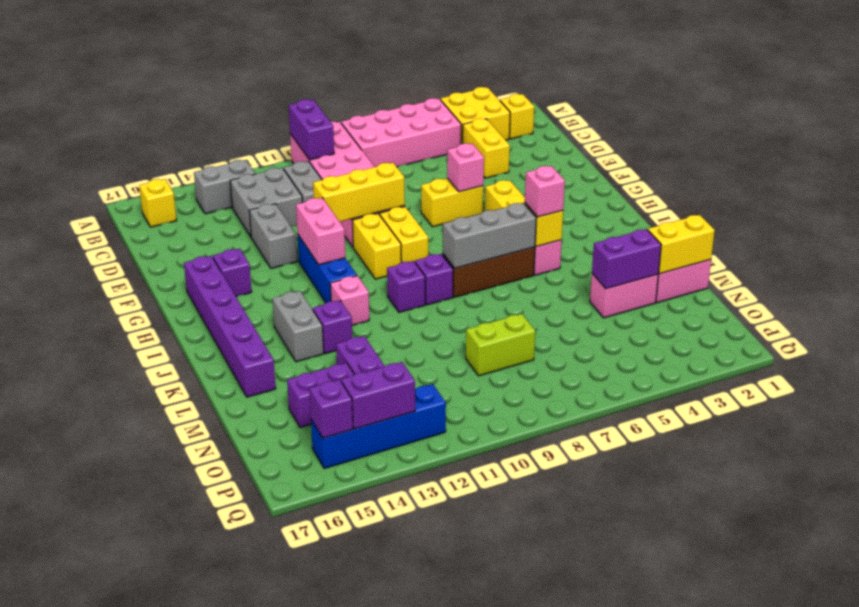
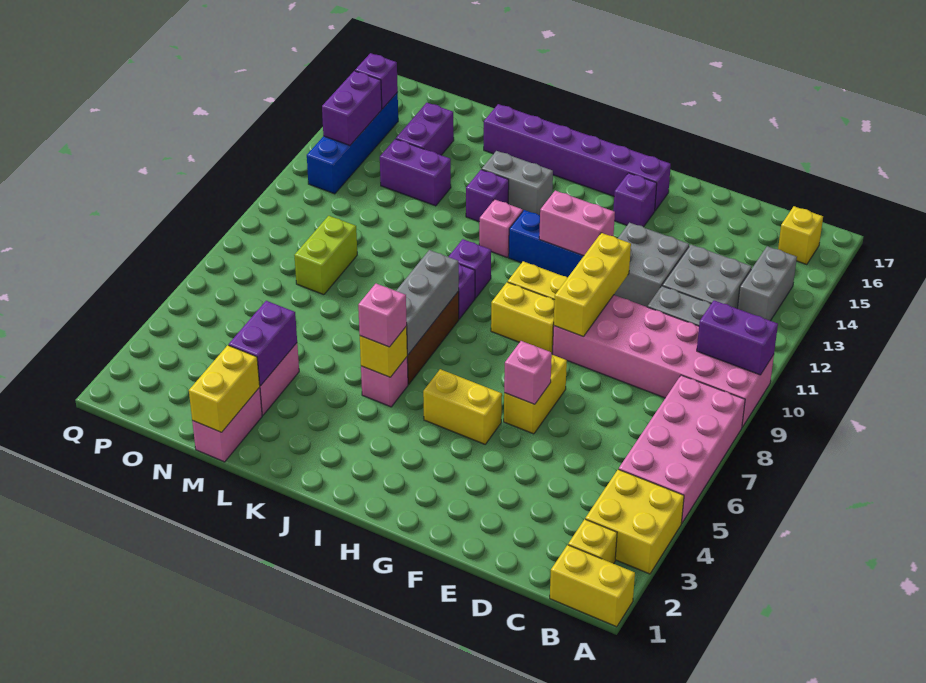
yellow 1x2 brick [463,118,510,178] -> yellow 1x2 brick moved to [550,545,635,627]
grey 1x2 brick [249,204,297,268] -> grey 2x2 brick [614,223,689,307]

